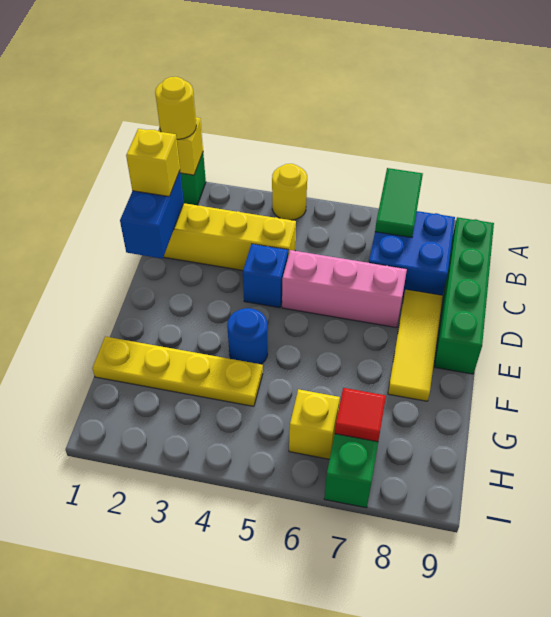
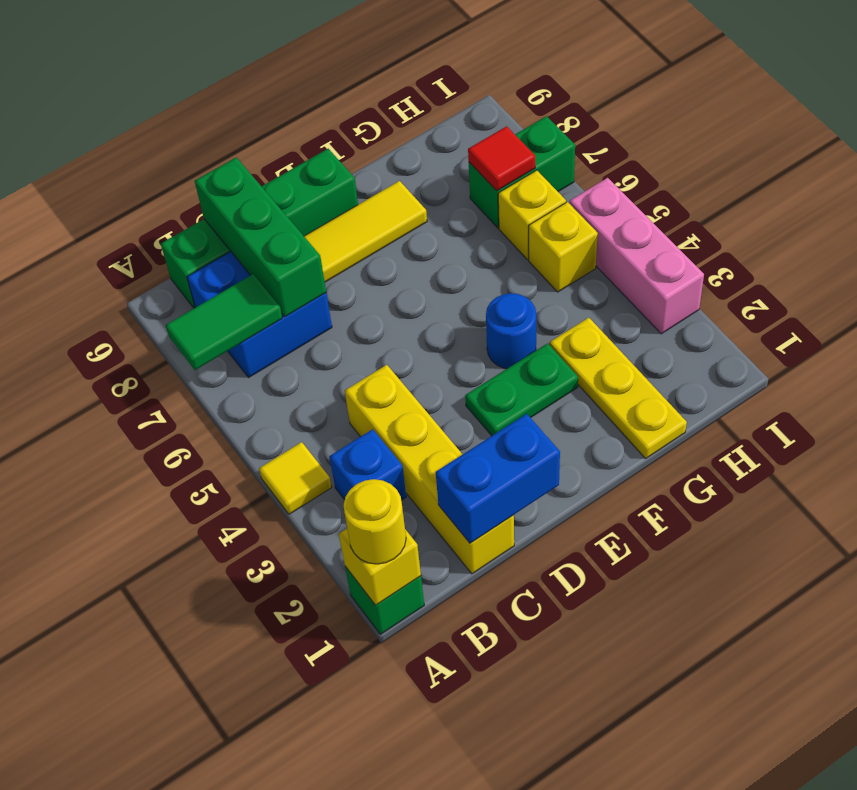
yellow 1x1 round brick [272,164,307,220] -> yellow 1x1 tile [259,442,332,514]
yellow 1x1 brick [126,129,180,196] -> yellow 1x1 brick moved to [529,202,598,292]
none -> green 1x3 brick [195,157,326,317]
blue 1x1 brick [243,244,288,308] -> blue 1x1 brick moved to [329,429,406,500]
pink 1x3 brick [282,250,407,328] -> pink 1x3 brick moved to [569,178,704,334]
none -> green 1x2 plate [465,343,578,436]
yellow 1x4 plate [92,337,263,406] -> yellow 1x3 plate [550,318,687,458]

